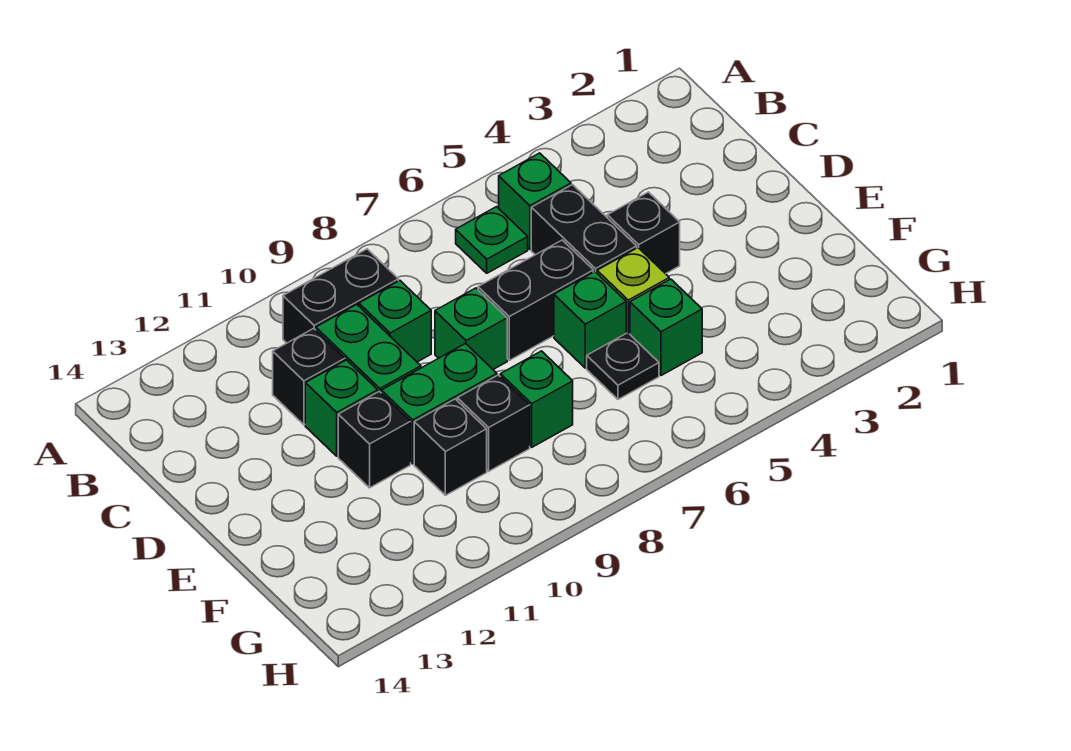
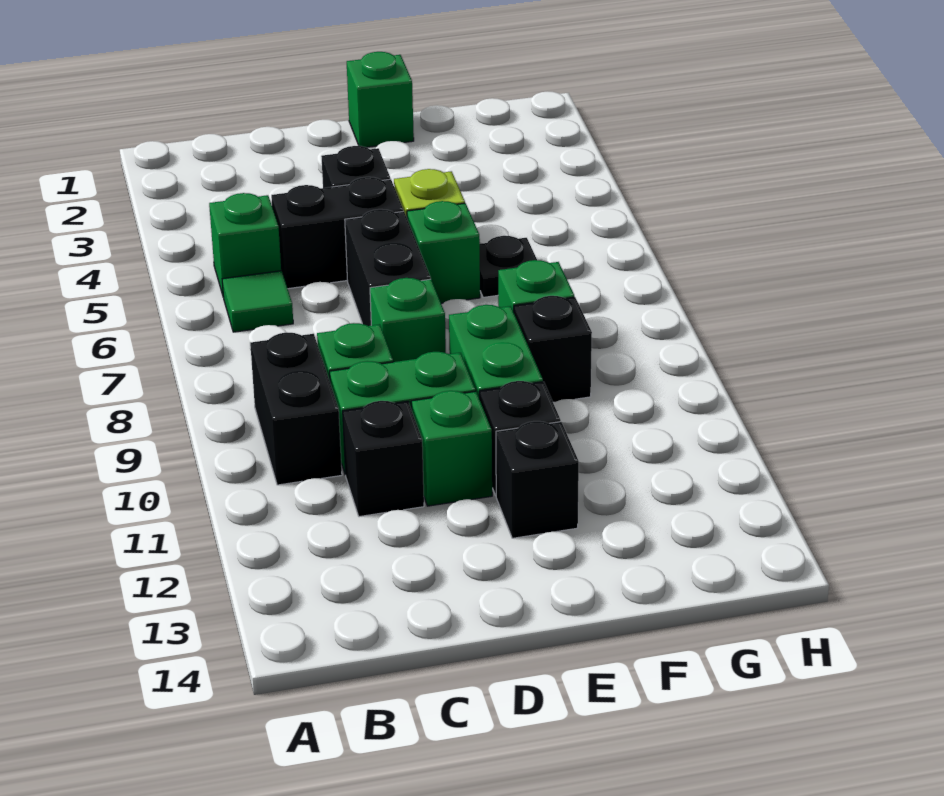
green 1x1 plate [456,207,528,273] -> green 1x1 tile [222,271,293,332]
green 1x1 brick [630,279,702,376] -> green 1x1 brick moved to [347,52,414,147]
black 1x1 brick [414,399,487,495] -> black 1x1 brick moved to [496,421,579,538]

